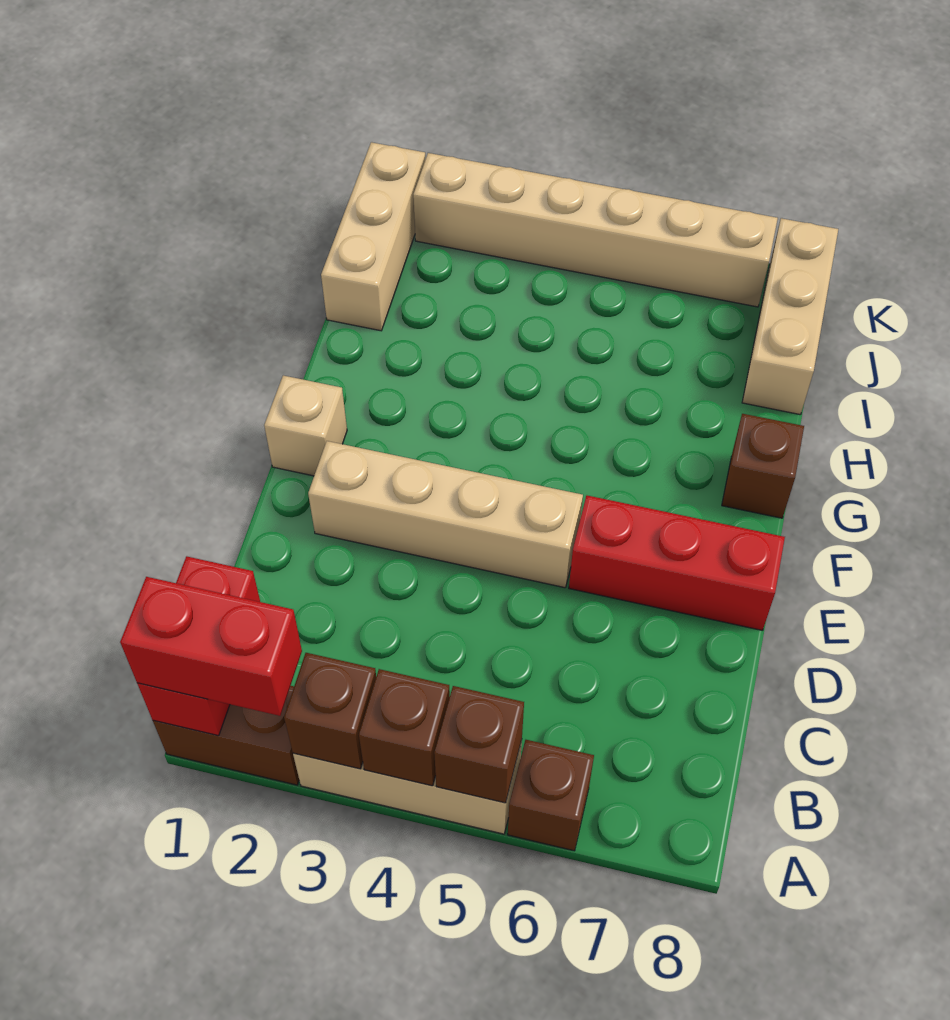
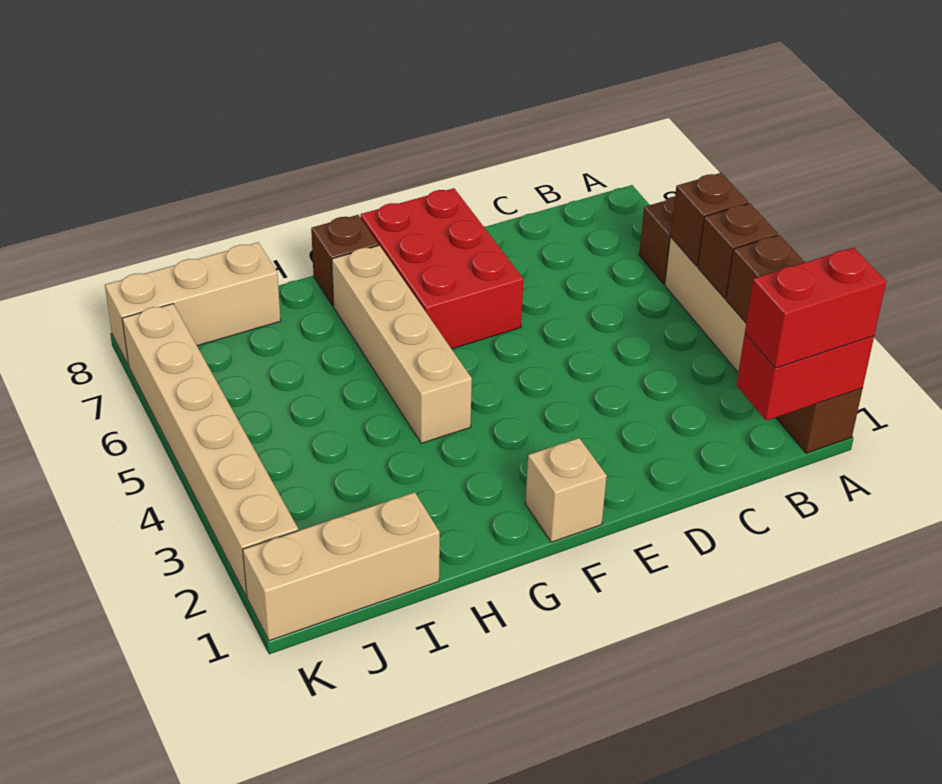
red 1x2 brick [120,577,302,716] -> red 1x2 brick turned to [745,248,886,368]
tan 1x4 brick [308,441,583,588] -> tan 1x4 brick moved to [332,245,472,443]
red 1x3 brick [569,496,785,630] -> red 2x3 brick [361,188,523,349]

